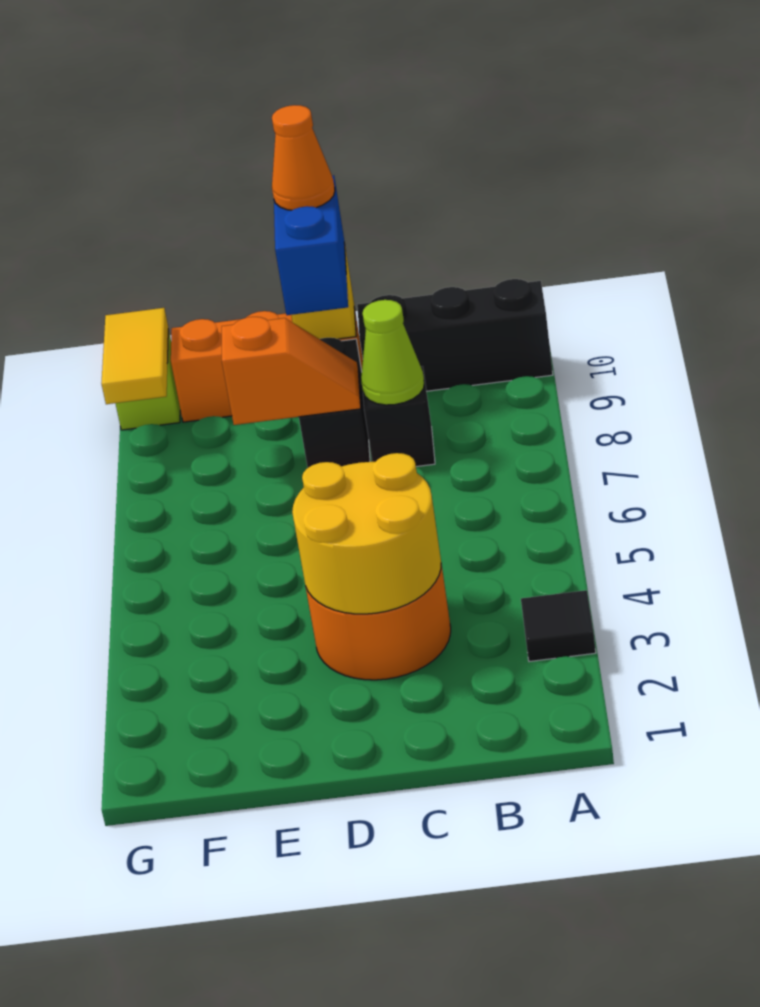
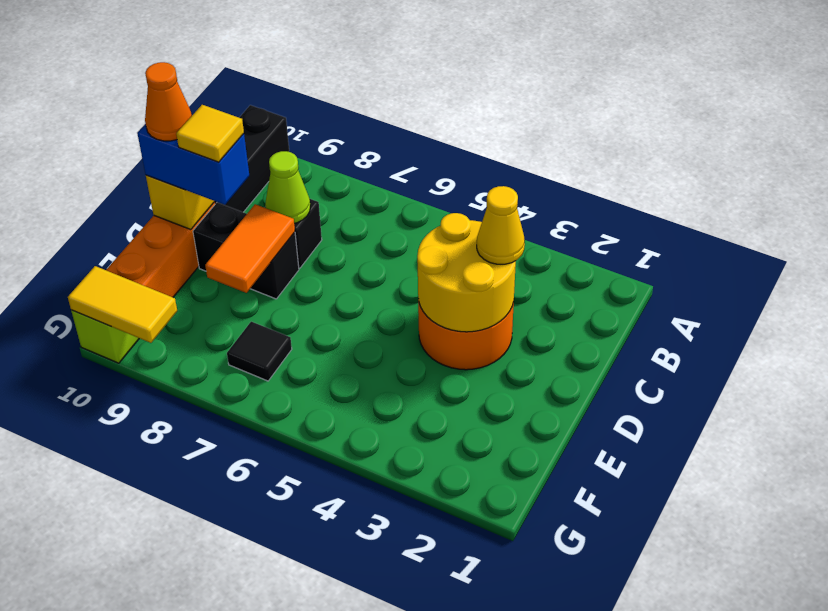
black 1x1 tile [521,590,596,662] -> black 1x1 tile moved to [227,322,292,381]
none -> yellow 1x1 cone [477,186,525,264]
orange 1x2 slope [222,317,361,425] -> orange 1x2 tile [205,204,295,293]
none -> yellow 1x1 tile [176,105,244,162]

